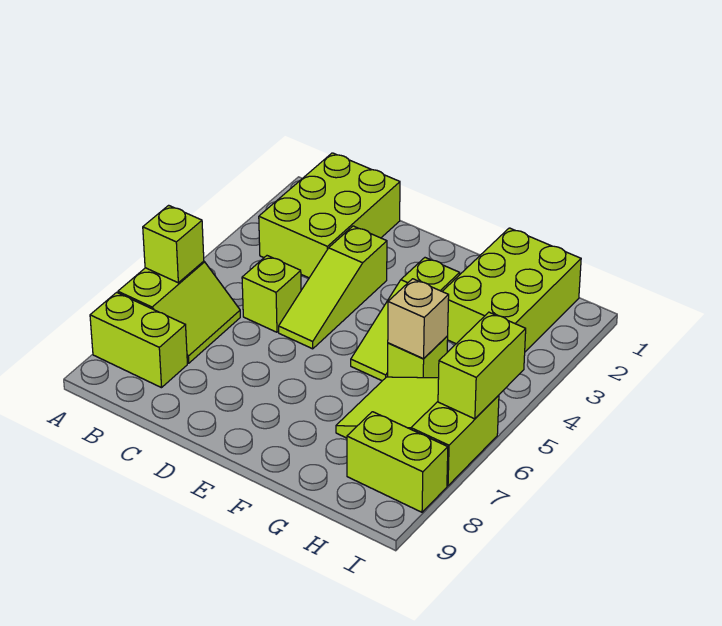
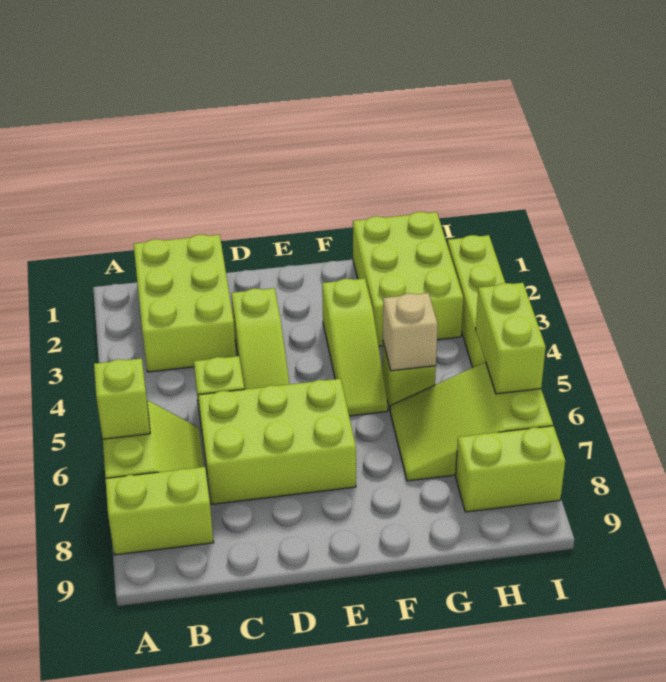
none -> lime 2x3 brick [198,379,356,504]
none -> lime 1x3 brick [447,235,505,368]

